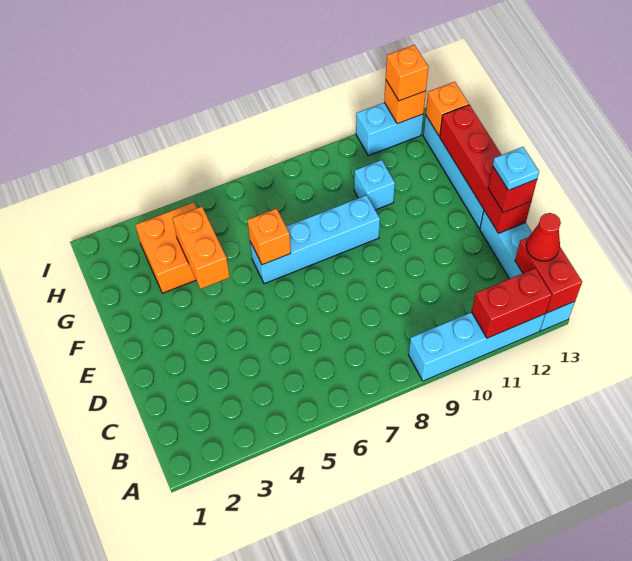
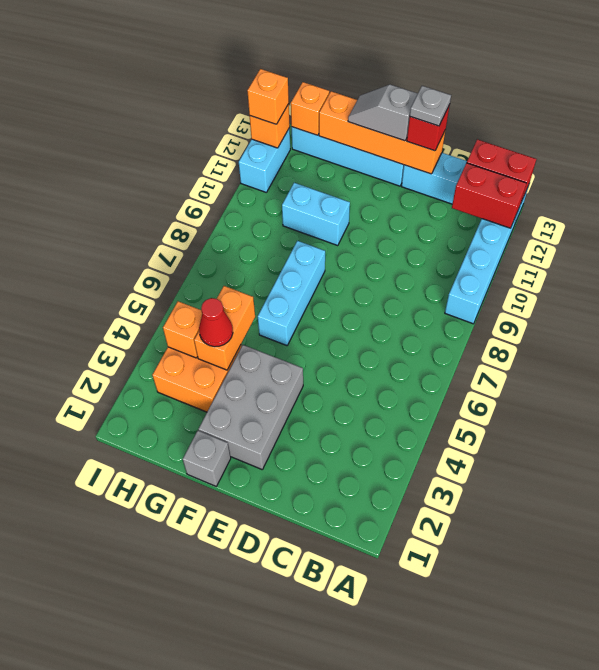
red 1x2 brick [472,268,552,338] -> red 1x2 brick turned to [452,163,526,228]
red 1x1 cone [526,213,561,261] -> red 1x1 cone moved to [199,298,233,347]
red 1x4 brick [440,105,531,233] -> orange 1x4 brick [319,91,445,174]
cyan 1x1 plate [493,147,539,190] -> grey 1x1 plate [410,86,451,126]
none -> grey 2x3 brick [198,345,303,469]
none -> grey 1x2 slope [348,85,418,141]
none -> grey 1x1 brick [183,431,231,486]
orange 1x2 brick [173,207,230,289] -> orange 1x2 brick turned to [194,286,255,370]
cyan 1x4 brick [250,195,380,284] -> cyan 1x3 brick [258,241,325,346]
orange 1x1 brick [247,209,291,265] -> orange 1x1 brick moved to [163,301,202,358]
cyan 1x1 brick [354,160,395,210] -> cyan 1x2 brick [282,183,350,245]

